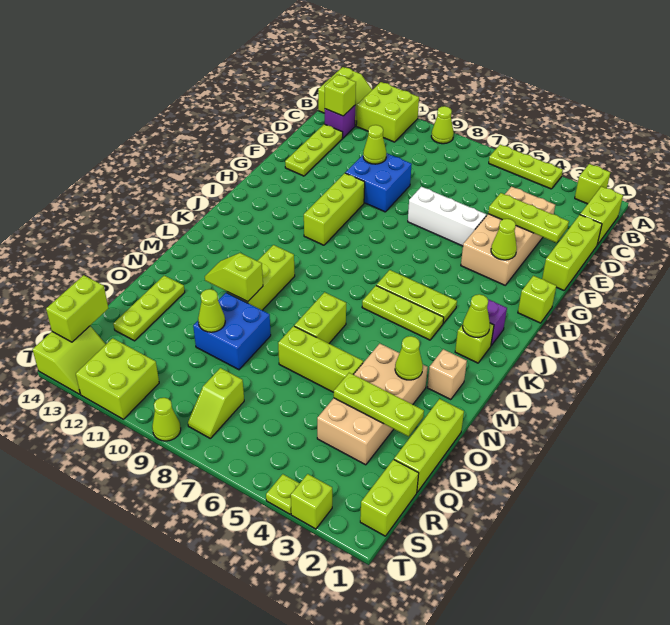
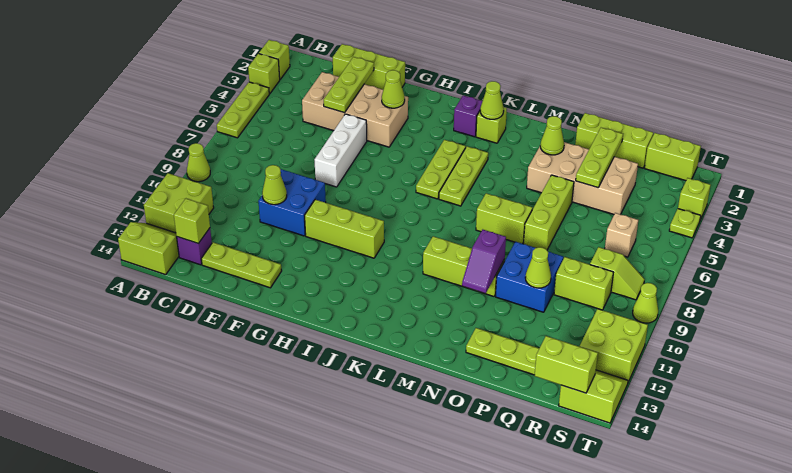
lime 1x2 brick [580,186,623,245] -> lime 1x2 brick moved to [554,257,613,310]
lime 1x1 brick [518,276,556,323] -> lime 1x1 brick moved to [248,54,280,94]
tan 1x1 brick [427,349,467,400] -> tan 1x1 brick moved to [605,213,638,257]
lime 1x2 slope [205,253,263,302] -> purple 1x2 slope [462,230,506,293]

